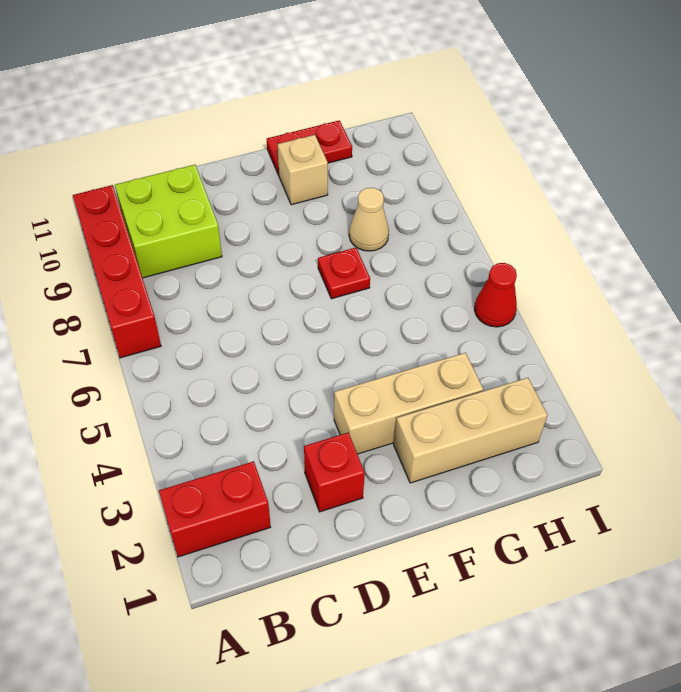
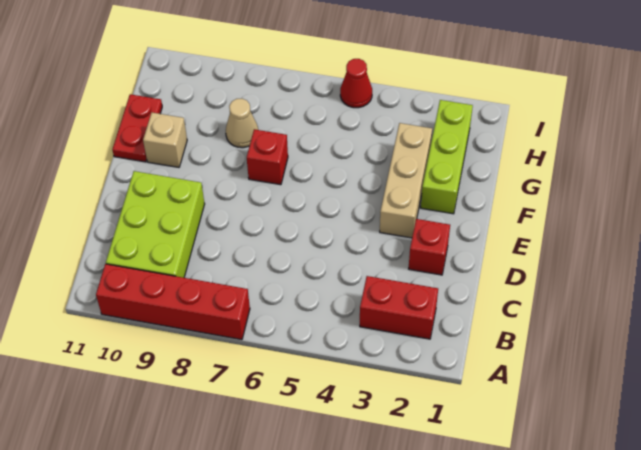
red 1x2 brick [159,461,271,557] -> red 1x2 brick turned to [360,276,438,339]
lime 2x2 brick [115,165,222,278] -> lime 2x3 brick [106,171,205,278]
tan 1x3 brick [394,378,548,483] -> lime 1x3 brick [421,100,473,214]
red 1x1 plate [318,248,370,299] -> red 1x1 brick [247,129,288,185]

